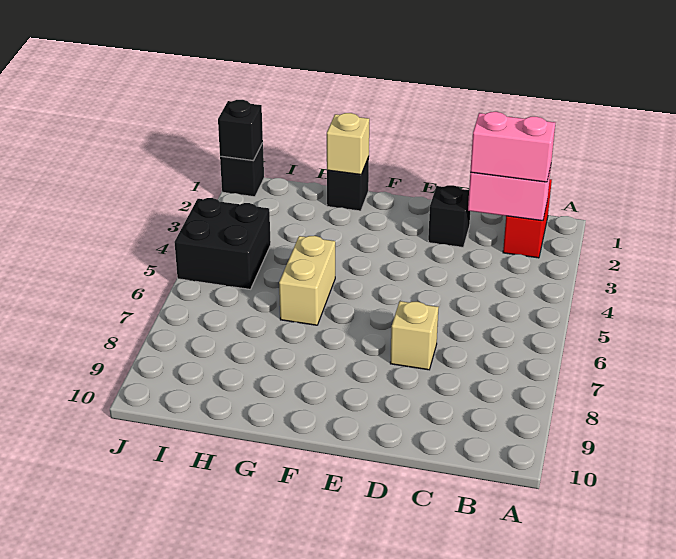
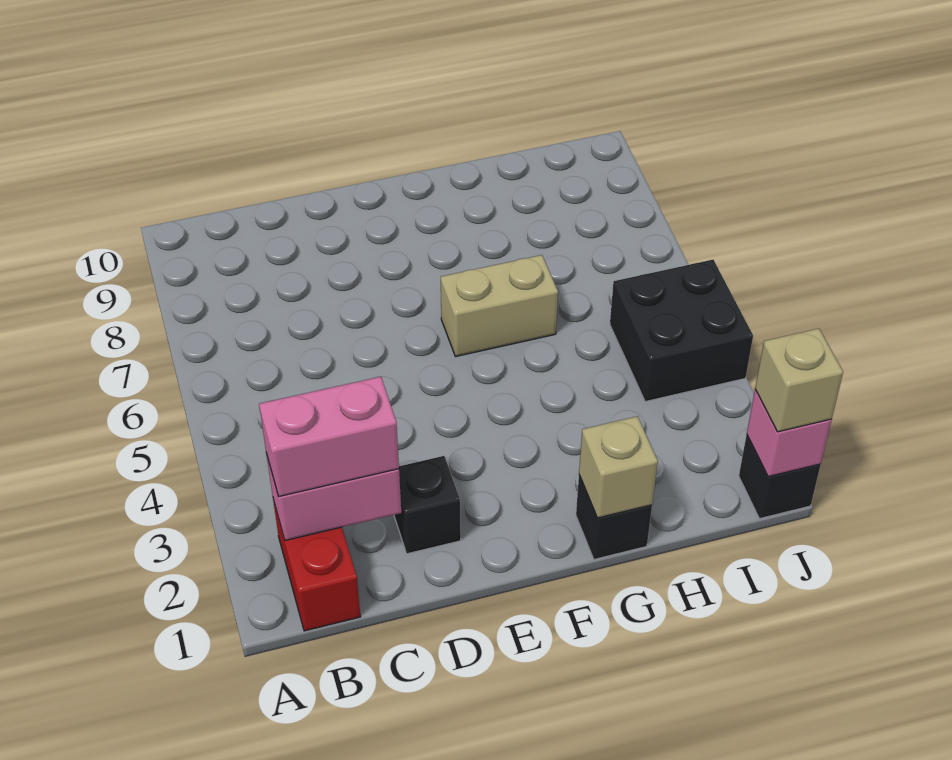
tan 1x1 brick [390,301,439,370] -> tan 1x1 brick moved to [755,328,843,432]
tan 1x2 brick [279,236,335,325] -> tan 1x2 brick turned to [441,255,558,357]
black 1x1 brick [218,100,263,161] -> pink 1x1 brick [747,390,832,477]

